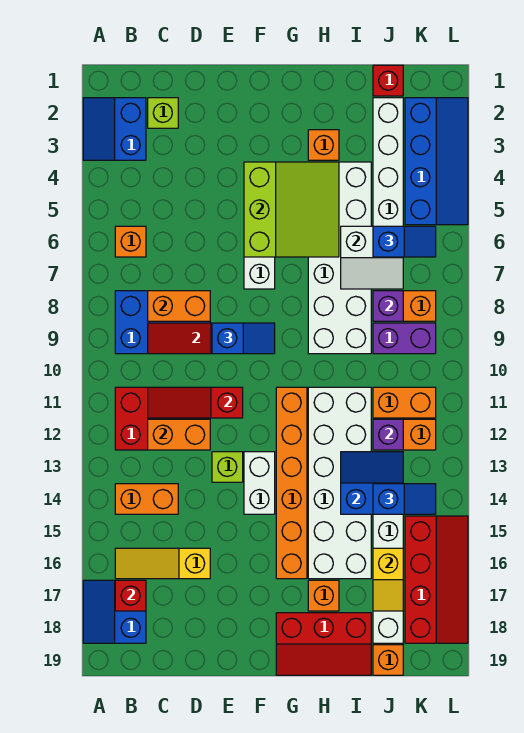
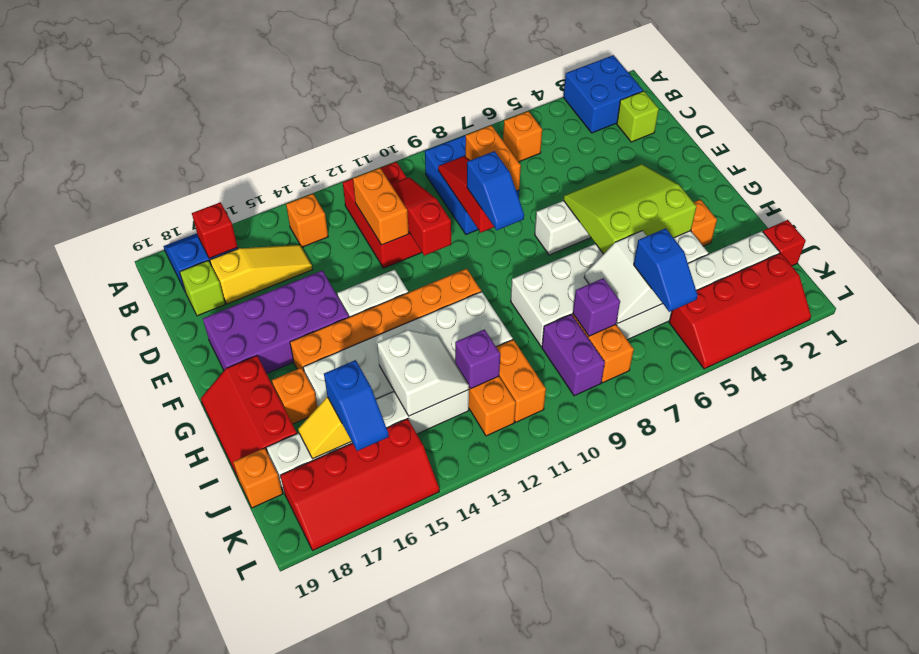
blue 2x2 slope [83,98,146,160] -> blue 2x2 brick [563,55,643,133]
orange 1x2 brick [115,484,178,514] -> orange 1x1 brick [286,194,328,247]
yellow 1x3 slope [115,548,210,579] -> yellow 1x3 slope turned to [210,245,312,304]
lime 1x1 brick [212,452,243,482] -> lime 1x1 brick moved to [180,261,225,316]
none -> purple 2x4 brick [203,271,349,374]
lime 3x3 slope [244,162,339,257] -> lime 3x3 slope turned to [564,164,697,254]
blue 2x2 slope [341,452,403,514] -> white 2x2 slope [377,330,469,416]
blue 1x2 slope [373,484,436,514] -> blue 1x2 slope moved to [324,360,389,451]
blue 2x4 slope [405,98,468,225] -> red 2x4 slope [669,253,811,369]

